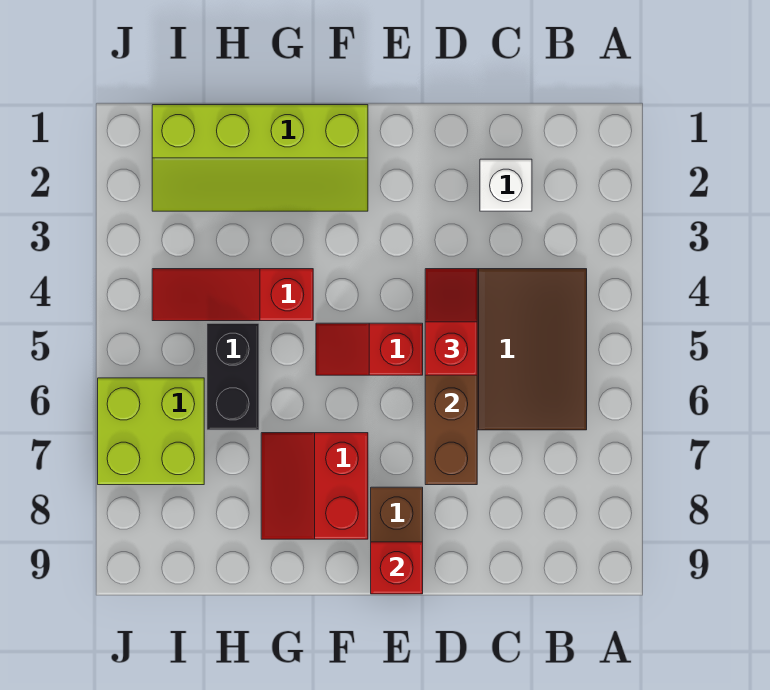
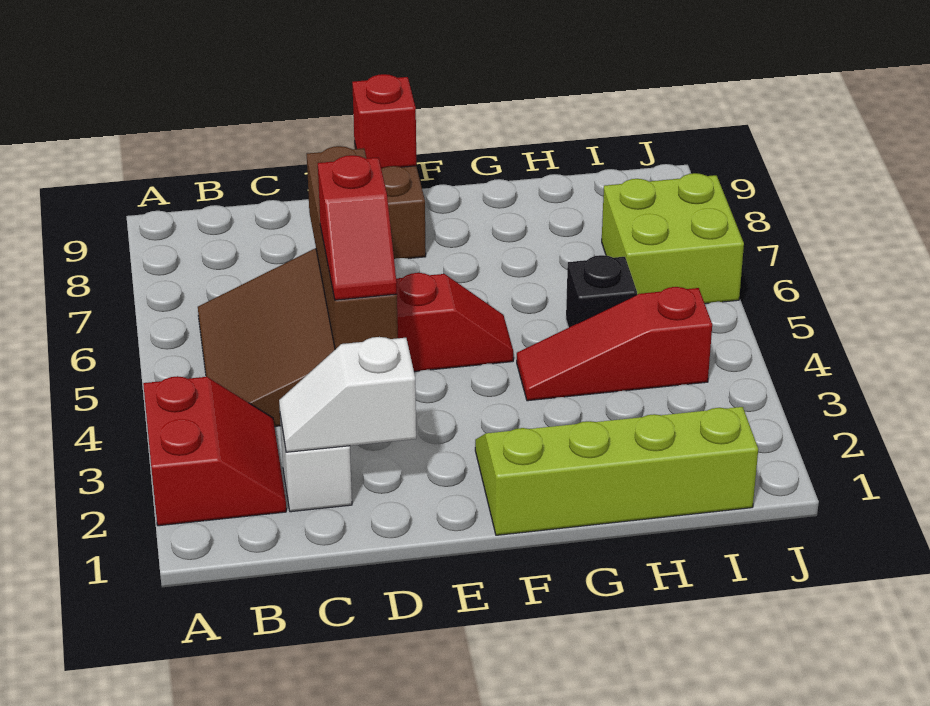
none -> white 1x2 slope [279,337,416,452]
red 2x2 slope [261,433,368,539] -> red 2x2 slope moved to [143,376,286,526]
red 1x3 slope [152,269,313,321] -> red 1x3 slope turned to [517,287,712,401]
black 1x2 brick [207,323,259,430] -> black 1x1 brick [566,255,637,328]

